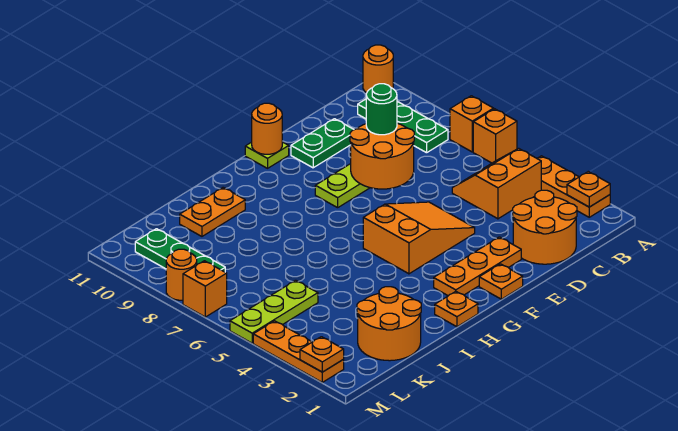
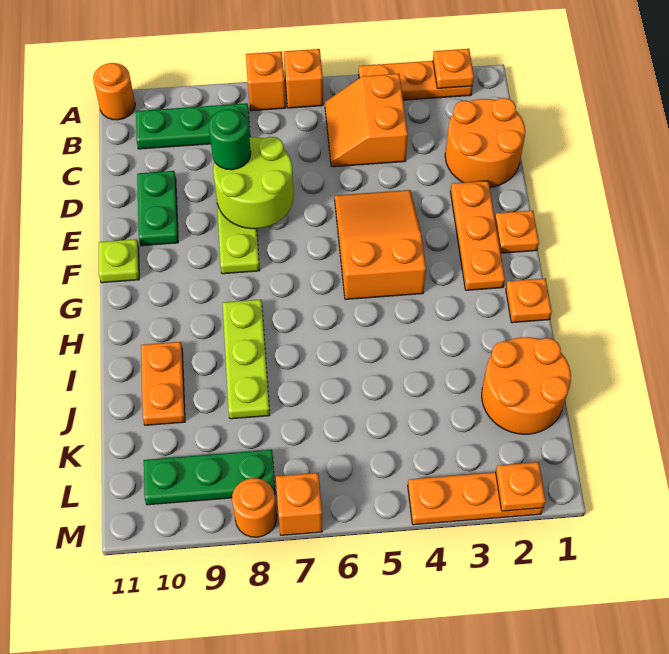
orange 2x2 round brick [350,123,414,189] -> lime 2x2 round brick [213,137,294,229]
orange 1x1 round brick [252,103,282,154] -> none
lime 1x3 plate [230,280,318,343] -> lime 1x3 plate moved to [223,300,270,419]

